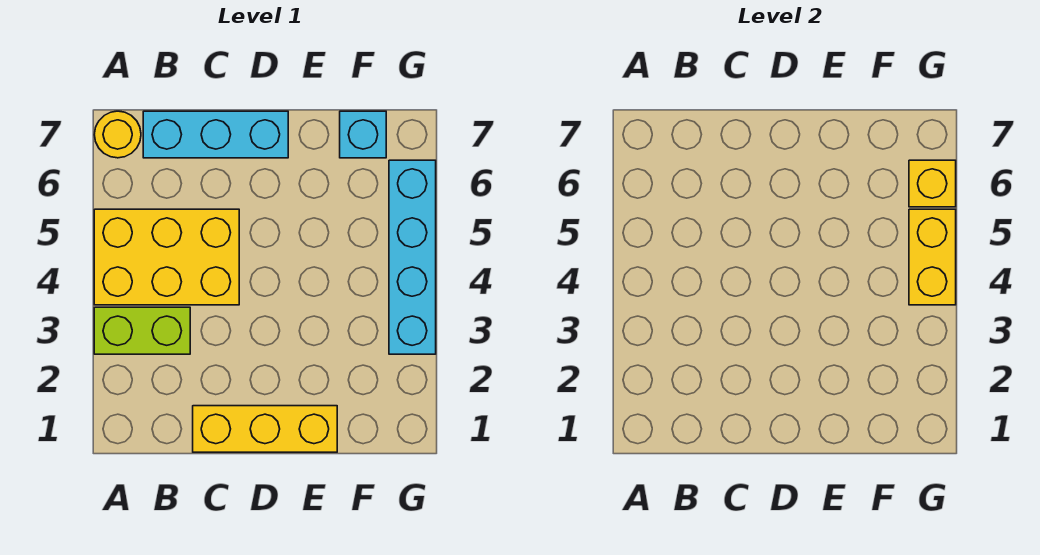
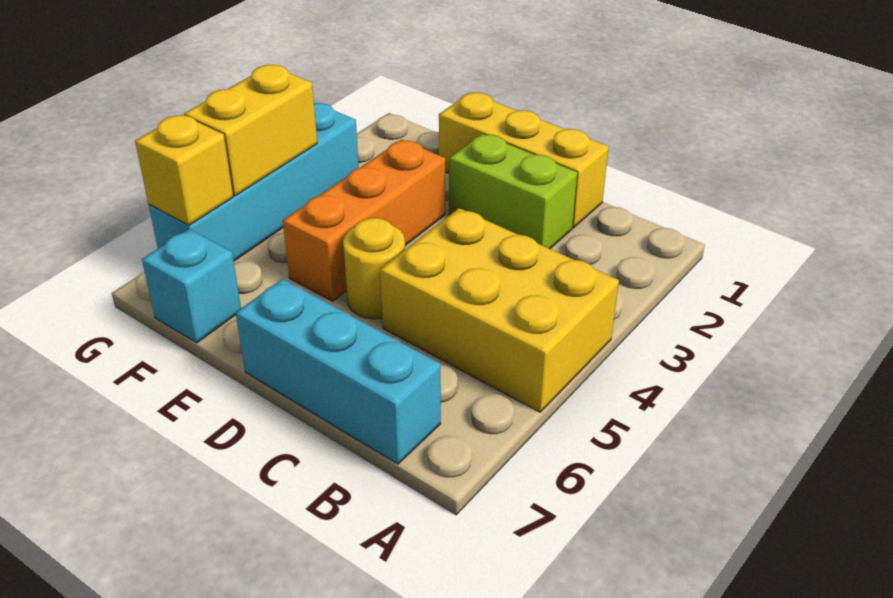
lime 1x2 brick [94,307,190,354] -> lime 1x2 brick moved to [449,134,577,249]
yellow 1x1 round brick [94,111,141,158] -> yellow 1x1 round brick moved to [343,218,405,319]
none -> orange 1x3 brick [283,139,445,301]

